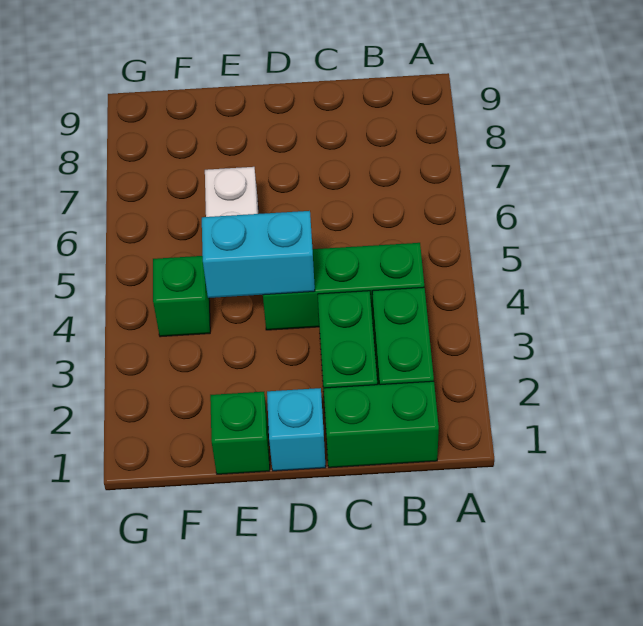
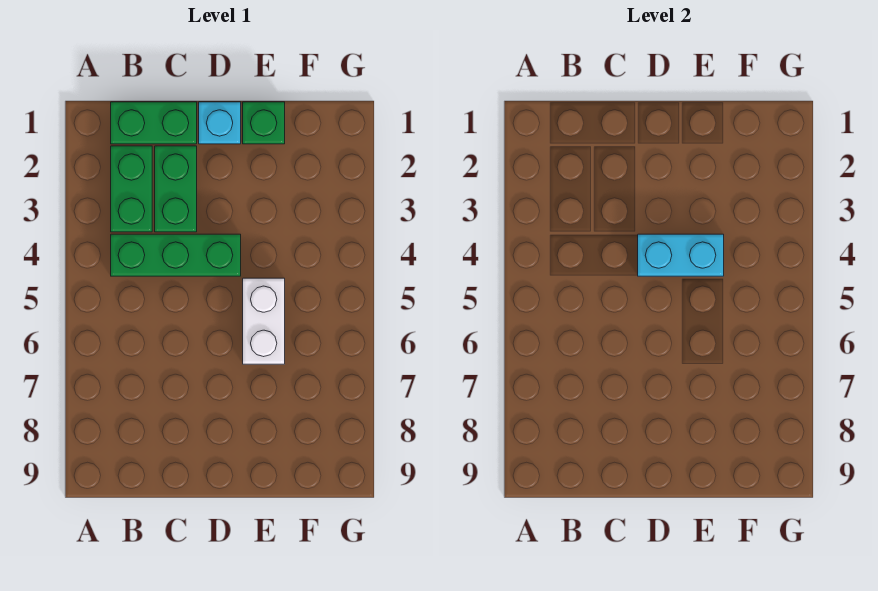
green 1x1 brick [153,256,210,337] -> none

